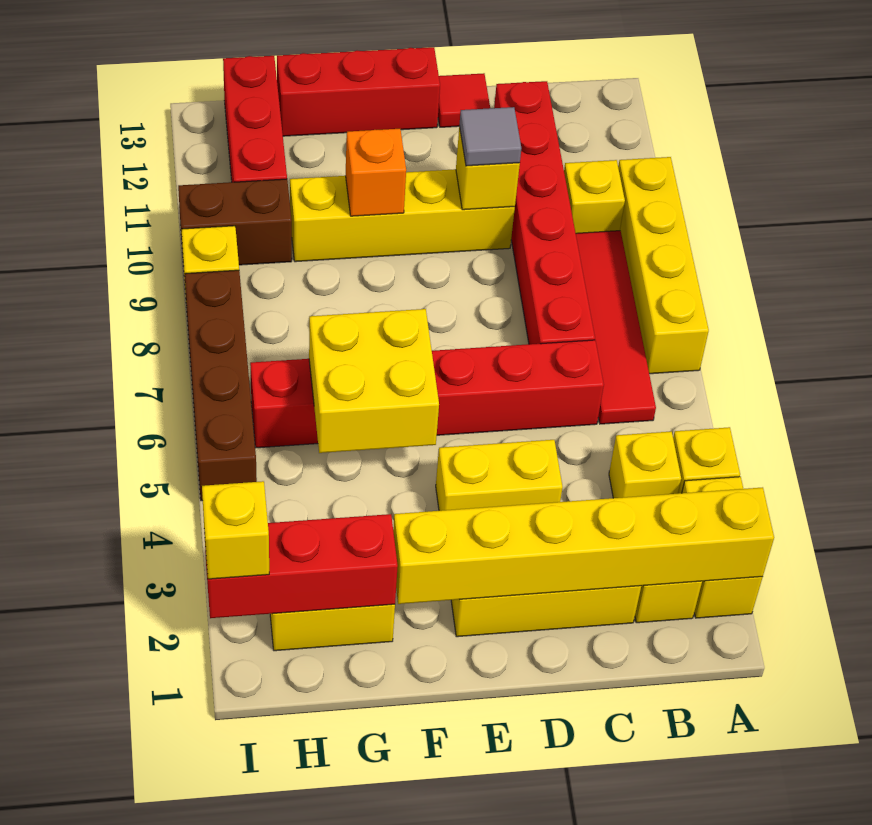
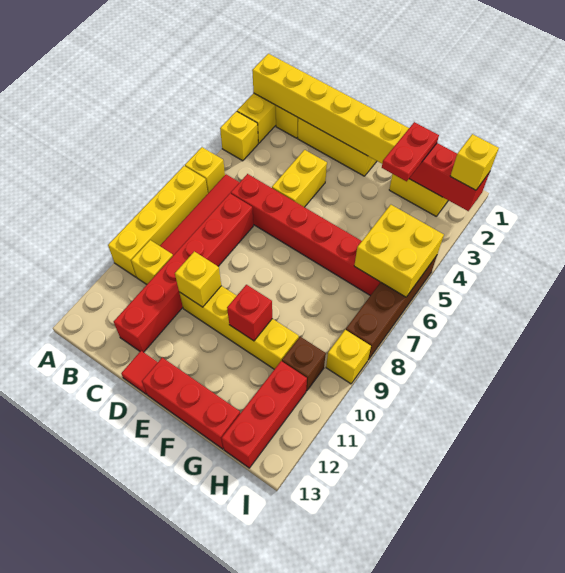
yellow 1x1 brick [609,431,681,498] -> yellow 1x1 brick moved to [185,147,225,193]
yellow 1x2 brick [436,440,563,511] -> yellow 1x2 brick turned to [272,150,327,207]
grey 1x1 tile [459,107,521,166] -> none
yellow 2x2 brick [309,309,439,453] -> yellow 2x2 brick moved to [354,205,444,297]
orange 1x1 brick [346,129,406,216] -> red 1x1 brick [227,285,272,341]
none -> red 1x2 plate [382,122,439,181]
brown 1x2 brick [178,179,292,265] -> brown 1x1 brick [282,337,326,391]

